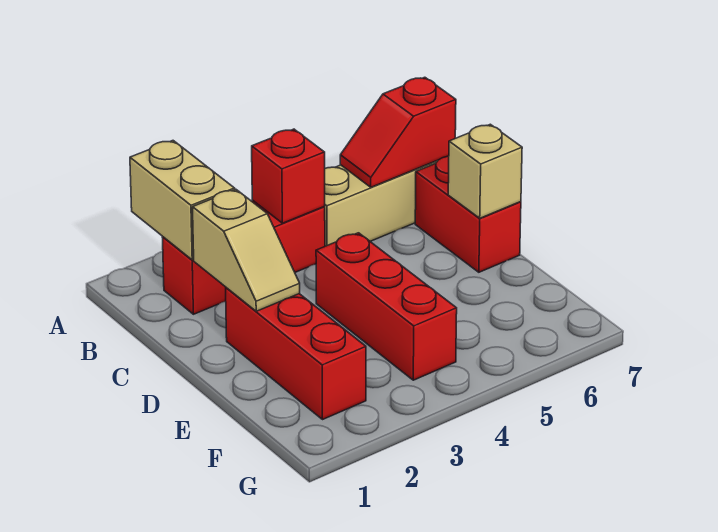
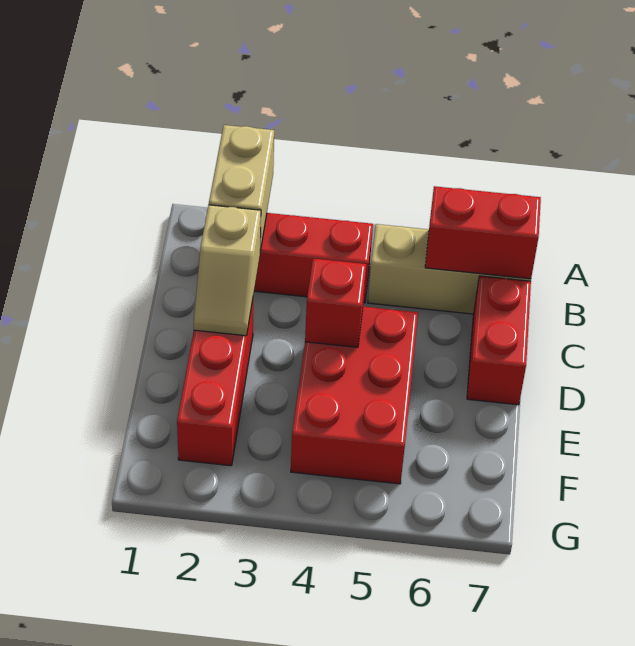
red 1x1 brick [252,129,325,223] -> red 1x1 brick moved to [305,259,366,347]
red 1x2 slope [340,77,456,187] -> red 1x2 brick [425,186,541,279]
red 1x3 brick [316,233,457,380] -> red 2x3 brick [291,307,418,484]
tan 1x1 brick [448,124,522,218] -> none

